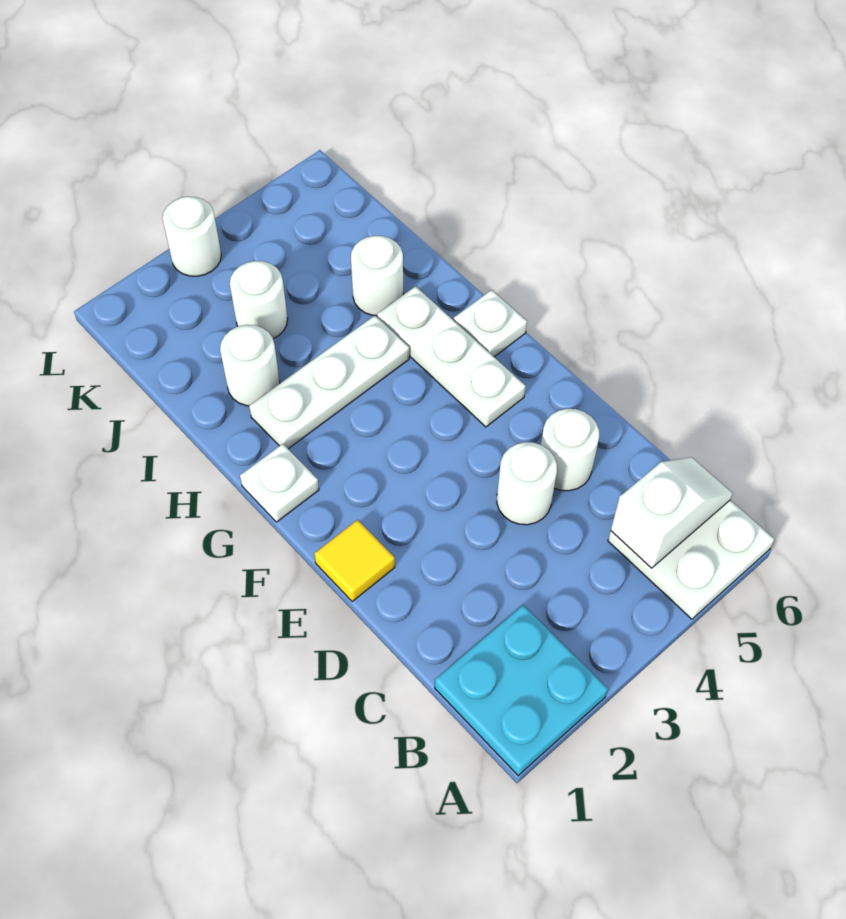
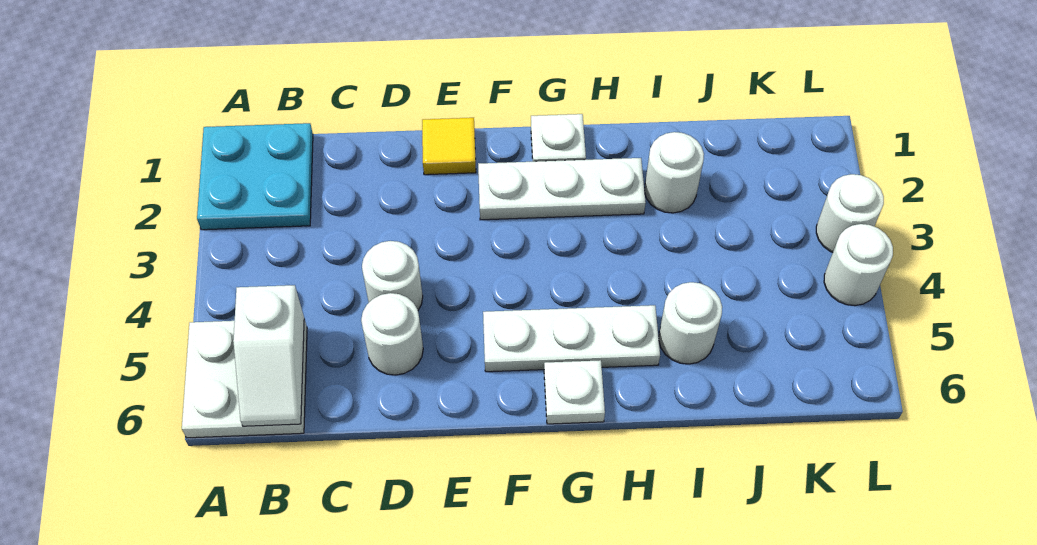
white 1x3 plate [249,315,409,449] -> white 1x3 plate turned to [478,158,646,220]
white 1x1 round brick [230,261,288,339] -> white 1x1 round brick moved to [824,224,893,306]

